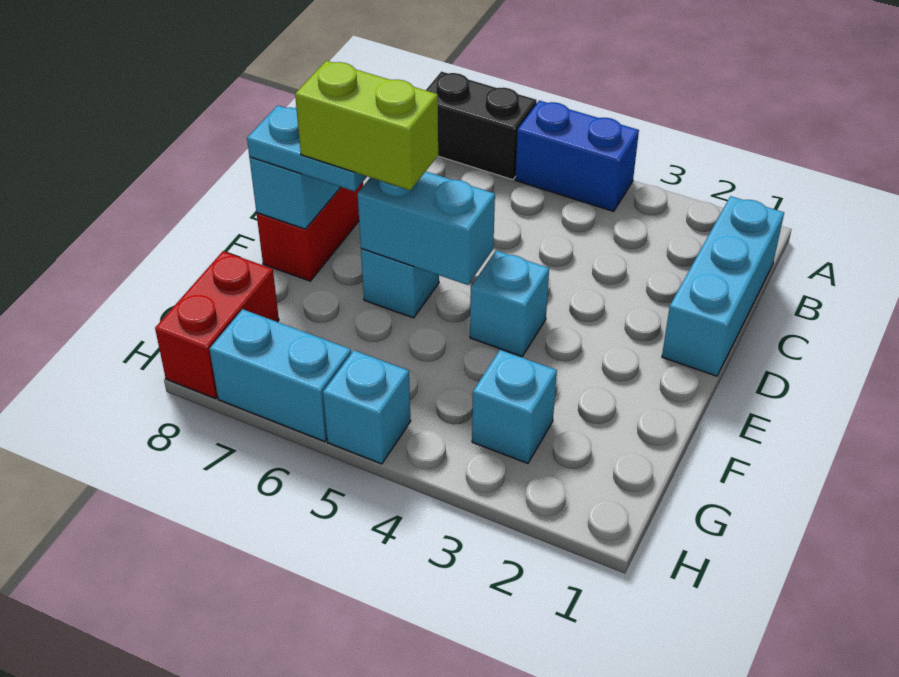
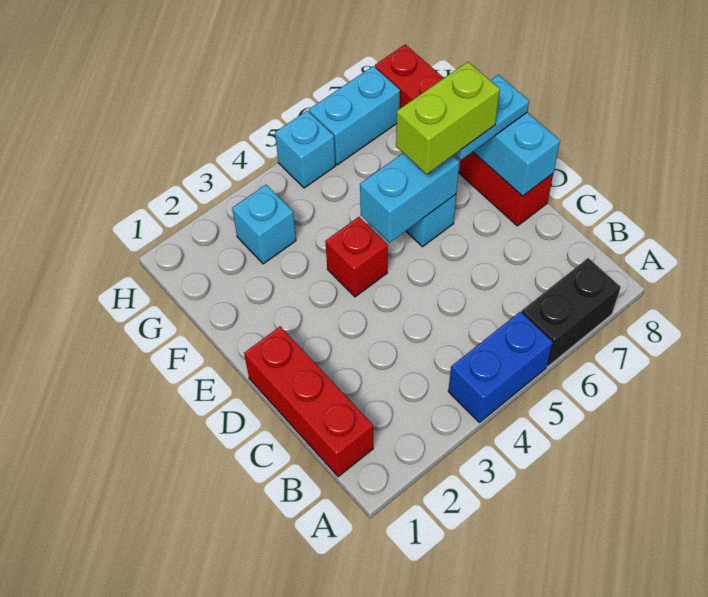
cyan 1x3 brick [662,196,784,376] -> red 1x3 brick [244,326,373,477]
cyan 1x1 brick [470,250,549,356] -> red 1x1 brick [325,217,388,297]

